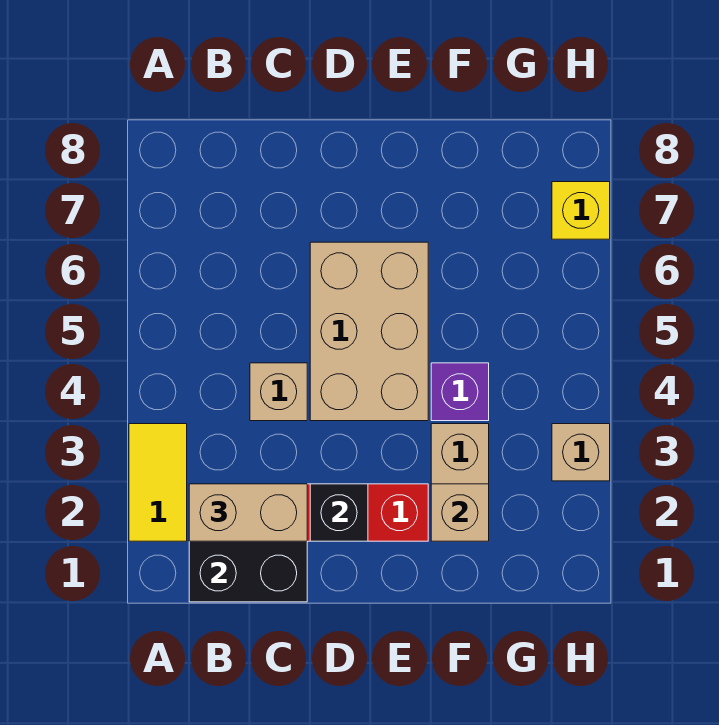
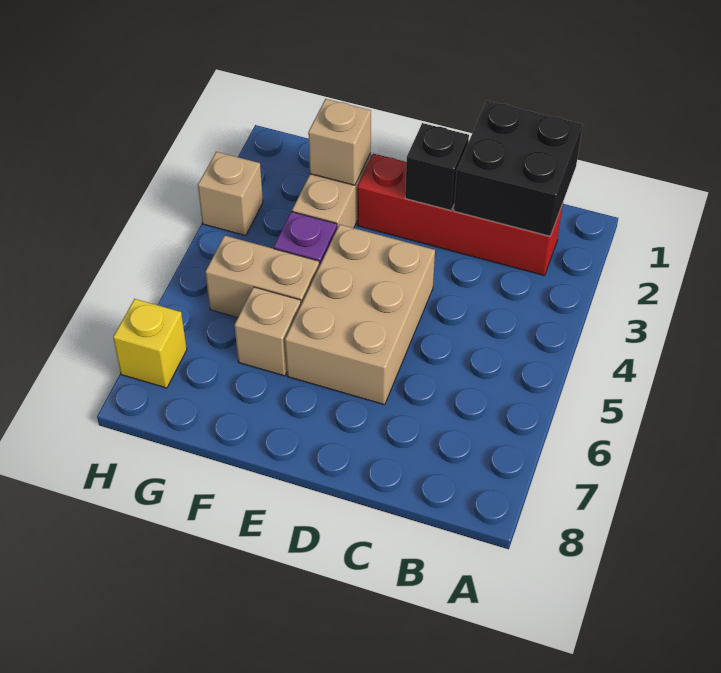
yellow 1x2 tile [129,424,187,541] -> none
tan 1x2 brick [189,484,307,541] -> tan 1x2 brick moved to [206,236,319,318]
tan 1x1 brick [250,363,307,421] -> tan 1x1 brick moved to [235,287,301,376]

